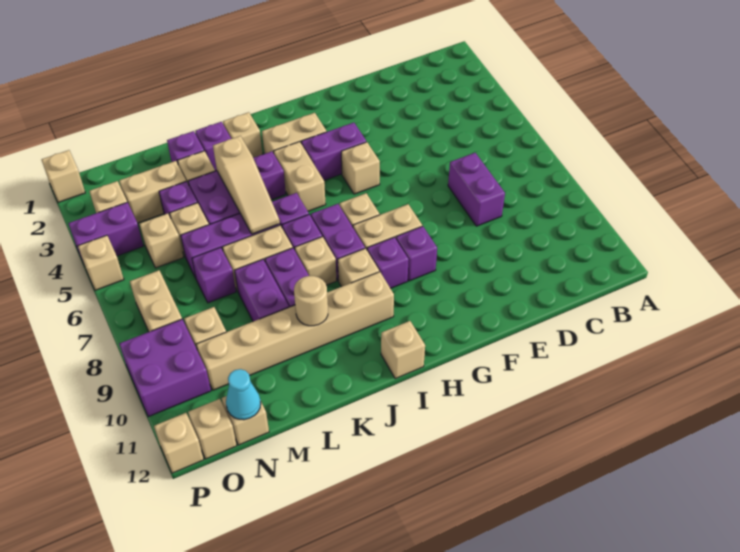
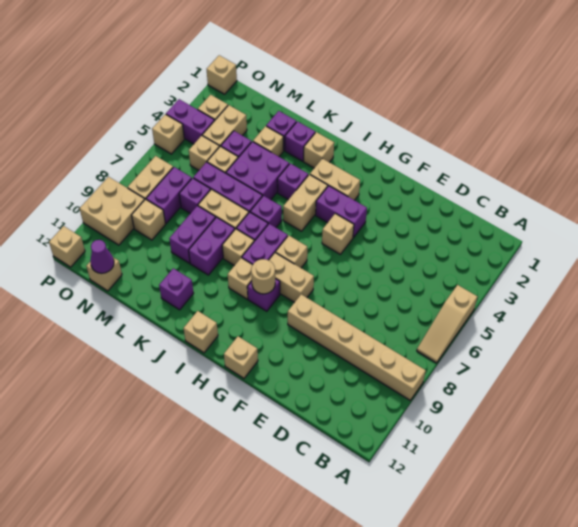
purple 1x2 brick [448,153,505,226] -> purple 1x2 brick moved to [146,167,192,223]
purple 1x1 brick [396,226,437,281] -> purple 1x1 brick moved to [159,268,194,310]
tan 1x6 brick [196,272,394,390] -> tan 1x6 brick moved to [288,294,426,400]
tan 1x3 slope [213,136,280,234] -> tan 1x3 slope moved to [417,285,477,363]
tan 1x1 round brick [294,276,328,326] -> tan 1x1 round brick moved to [251,259,275,294]
tan 1x2 brick [119,161,186,223] -> tan 1x2 brick turned to [202,105,247,147]
cyan 1x1 cone [226,369,261,420] -> purple 1x1 cone [90,240,114,273]
purple 2x2 brick [119,319,211,417] -> tan 2x2 brick [80,177,145,245]
tan 1x1 brick [188,399,237,459] -> tan 1x1 brick moved to [224,336,258,378]

